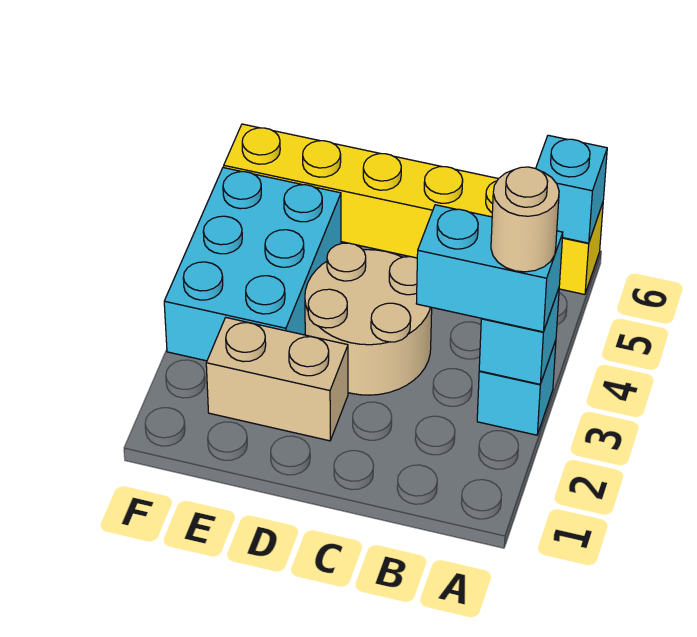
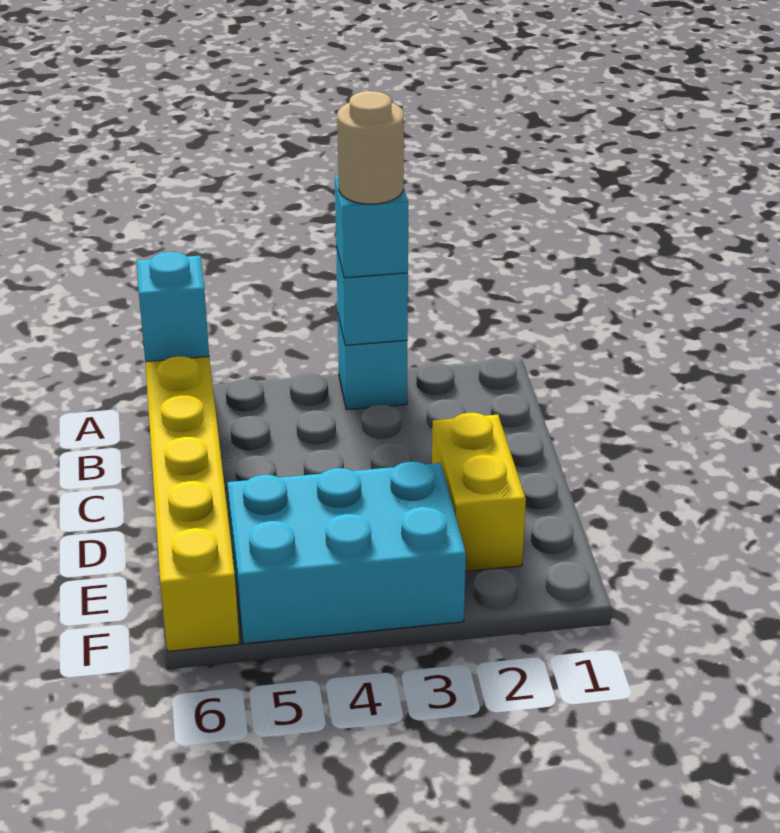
cyan 1x2 brick [416,205,563,332] -> cyan 1x1 brick [335,175,408,278]
tan 2x2 round brick [305,243,432,395] -> none
tan 1x2 brick [206,318,348,441] -> yellow 1x2 brick [432,413,526,571]

